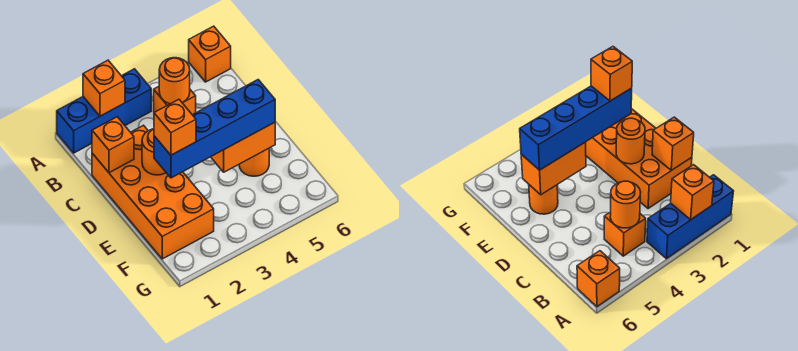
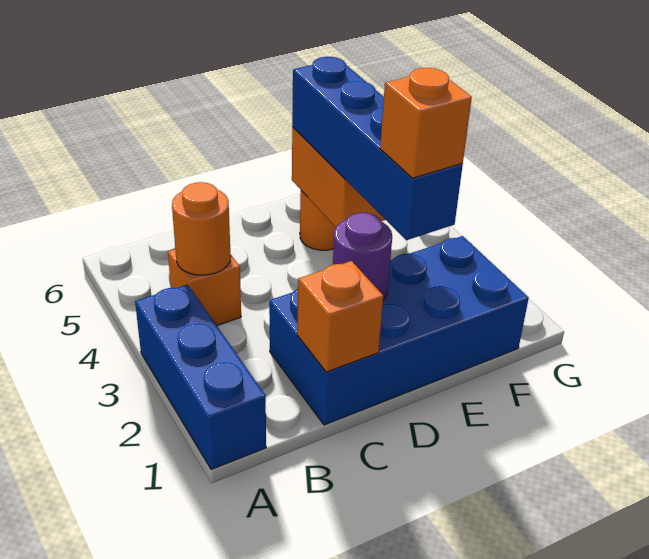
orange 1x1 brick [83,60,125,116] -> none
orange 1x1 brick [189,26,231,82] -> none
orange 2x4 brick [92,125,214,259] -> blue 2x4 brick [269,236,529,425]
orange 1x1 round brick [142,129,166,175] -> purple 1x1 round brick [333,213,392,300]

